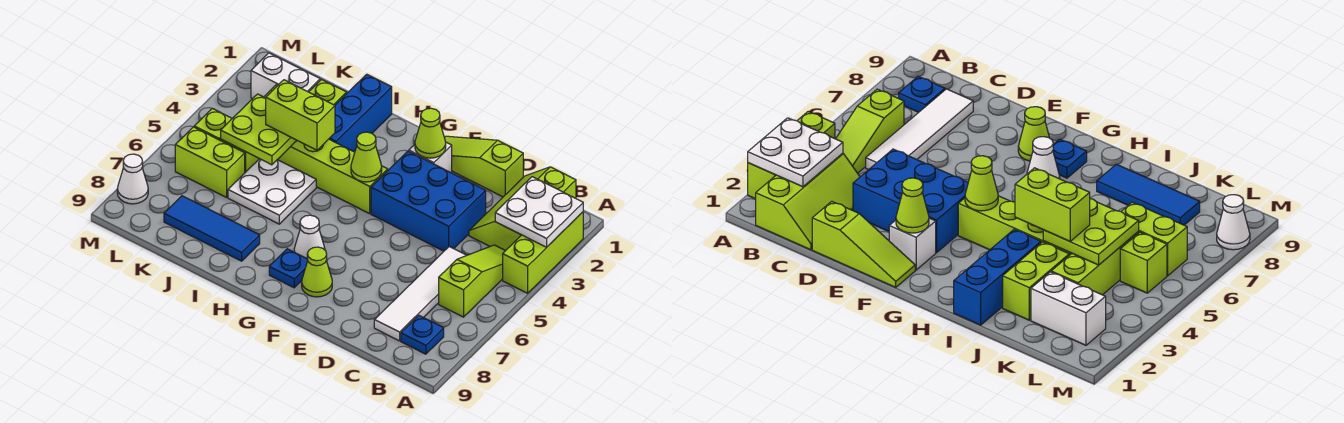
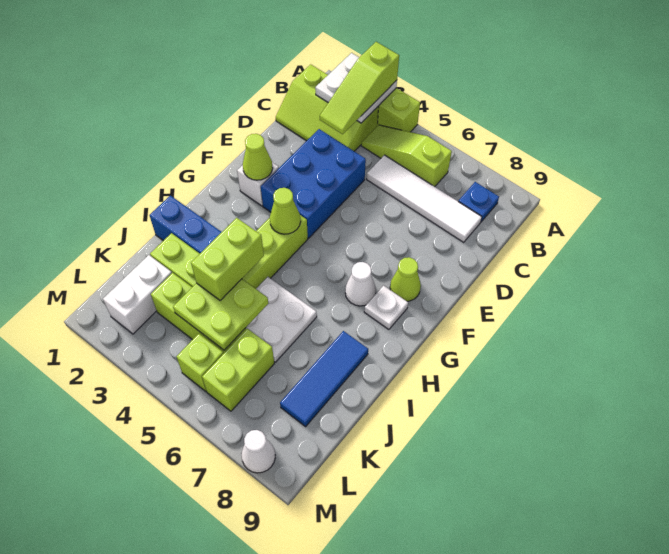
lime 1x3 slope [444,136,523,197] -> lime 1x3 slope moved to [320,42,399,134]
blue 1x1 plate [269,249,308,288] -> white 1x1 plate [364,286,408,329]

